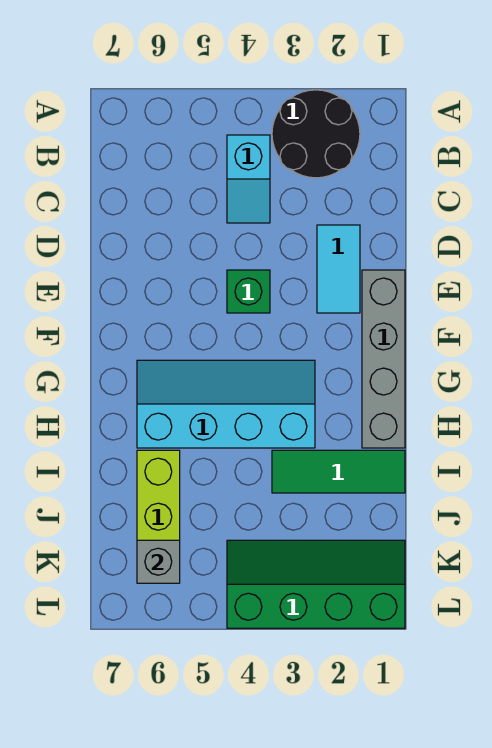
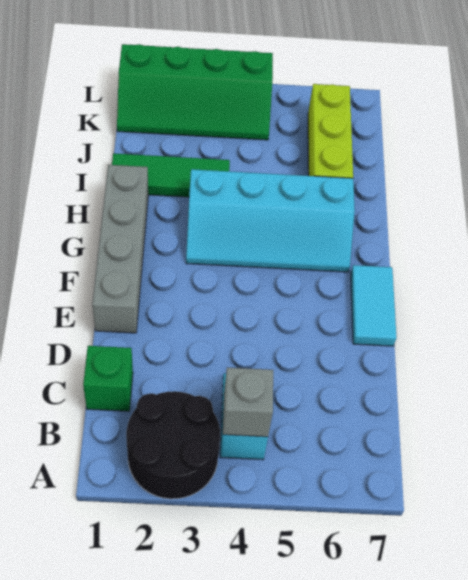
cyan 1x2 tile [317,225,360,313] -> cyan 1x2 tile moved to [351,265,397,346]
green 1x1 brick [227,270,270,313] -> green 1x1 brick moved to [83,346,133,411]
grey 1x1 brick [137,540,180,583] -> grey 1x1 brick moved to [223,367,273,437]

